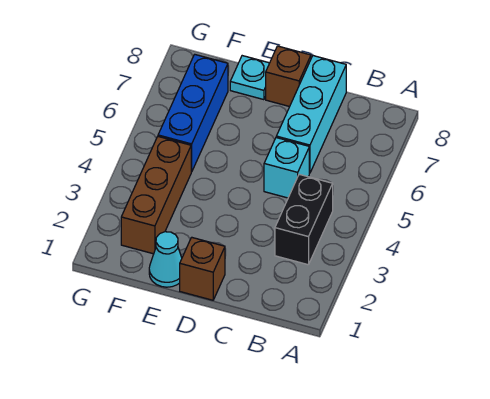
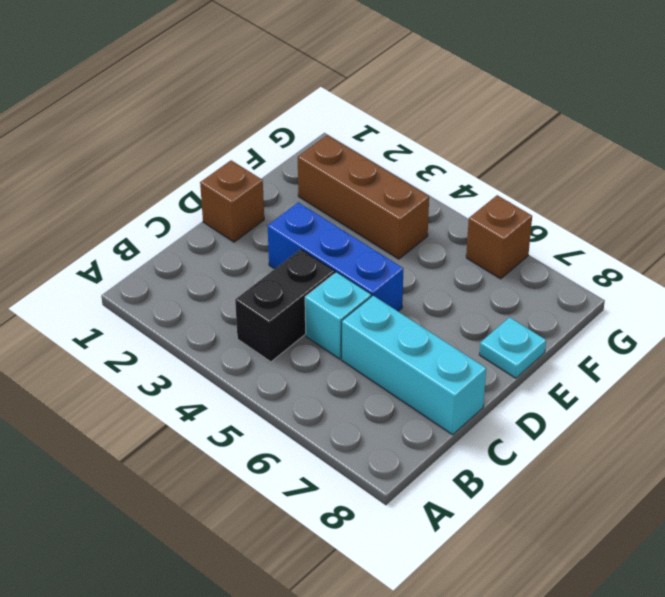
black 1x2 brick [275,174,333,265] -> black 1x2 brick turned to [235,249,335,362]
brown 1x1 brick [266,46,311,107] -> brown 1x1 brick moved to [466,195,532,279]
cyan 1x1 cone [149,232,182,287] -> none
blue 1x3 brick [158,54,228,172] -> blue 1x3 brick moved to [268,202,403,311]

